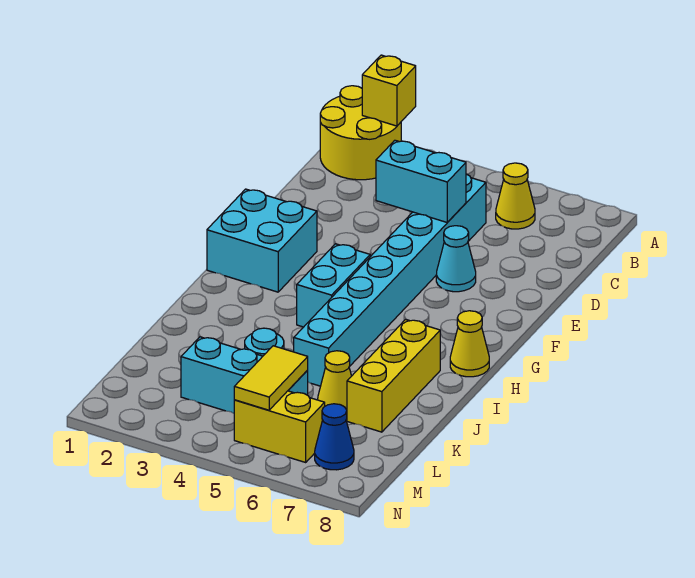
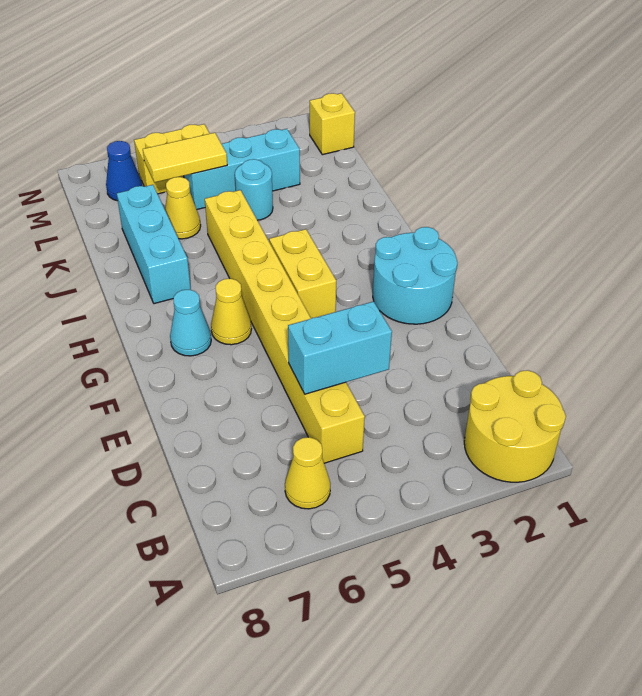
yellow 1x1 brick [362,55,416,126] -> yellow 1x1 brick moved to [310,93,355,155]
cyan 1x8 brick [294,174,486,386] -> yellow 1x8 brick [205,190,365,463]
cyan 1x1 cone [436,226,476,292] -> cyan 1x1 cone moved to [170,290,211,356]
cyan 2x2 brick [207,189,317,292] -> cyan 2x2 round brick [373,227,458,324]
cyan 1x2 brick [297,244,370,327] -> yellow 1x2 brick [269,229,336,318]
yellow 1x1 cone [450,311,489,377] -> yellow 1x1 cone moved to [211,279,251,345]
yellow 1x3 brick [347,319,440,432] -> cyan 1x3 brick [117,185,191,304]
yellow 1x2 tile [234,346,308,410] -> yellow 1x2 tile turned to [143,133,227,183]

